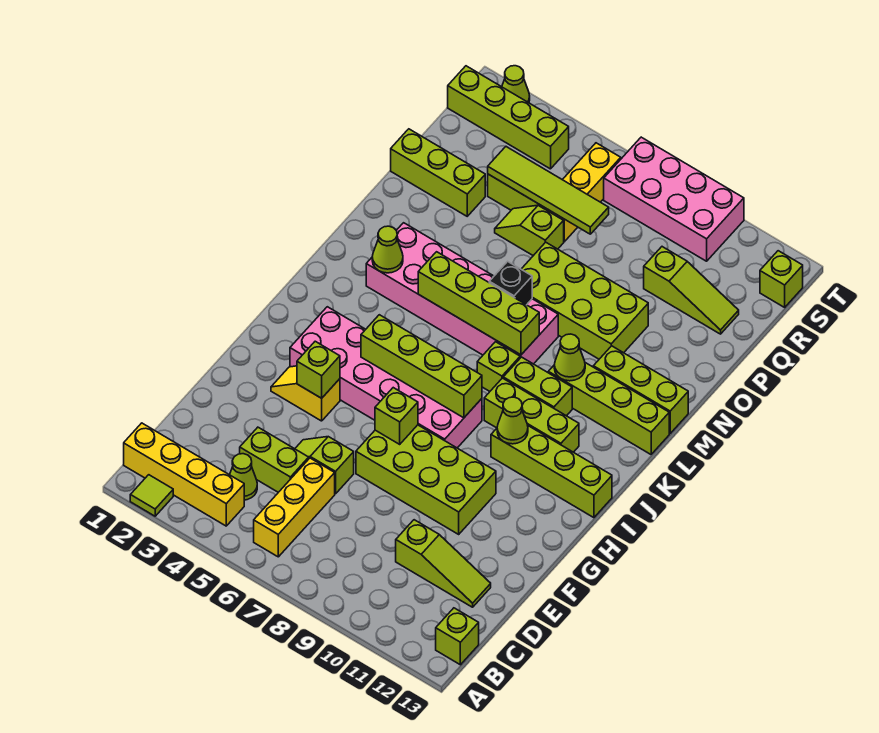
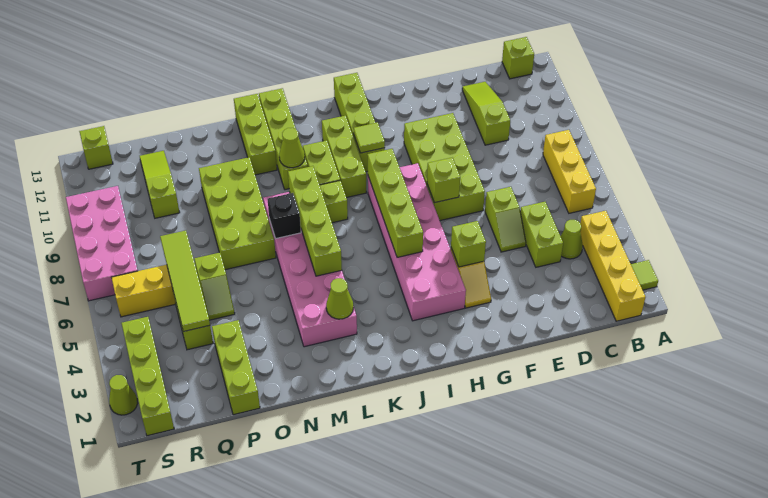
yellow 1x3 brick [254,458,335,557] -> yellow 1x3 brick turned to [543,130,596,213]
lime 1x1 cone [497,397,528,444] -> lime 1x1 tile [354,123,385,153]

